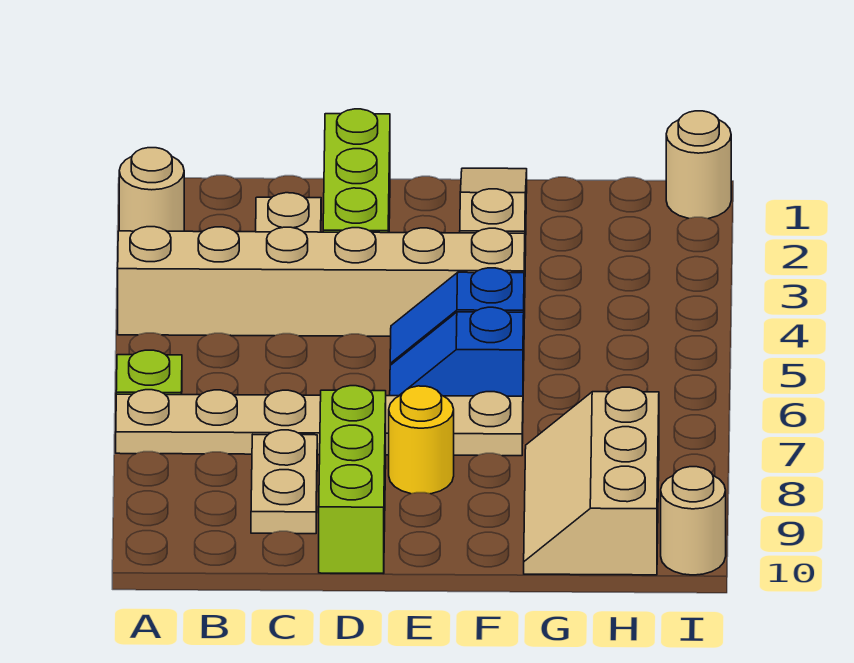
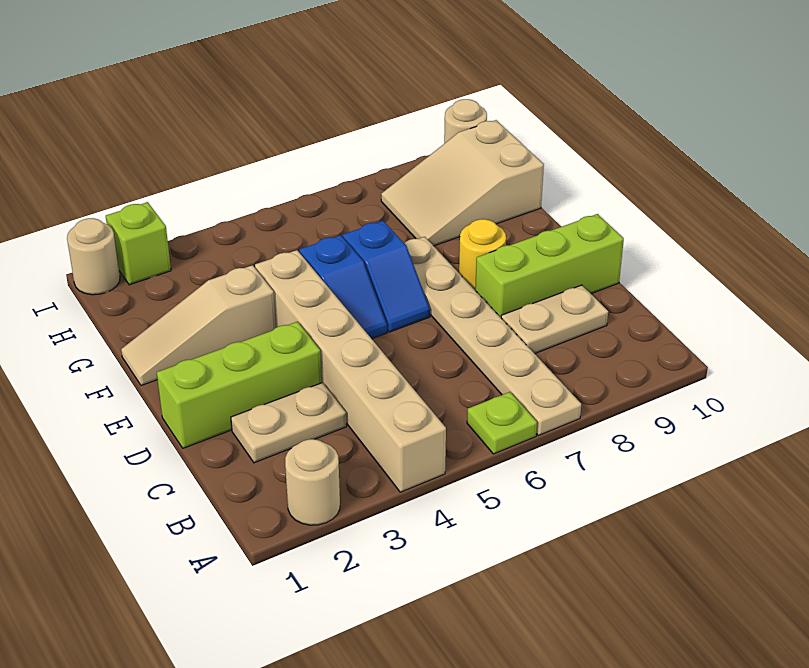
tan 2x3 slope [524,387,659,575] -> tan 2x3 slope turned to [381,120,544,246]
none -> lime 1x1 brick [106,202,171,285]

